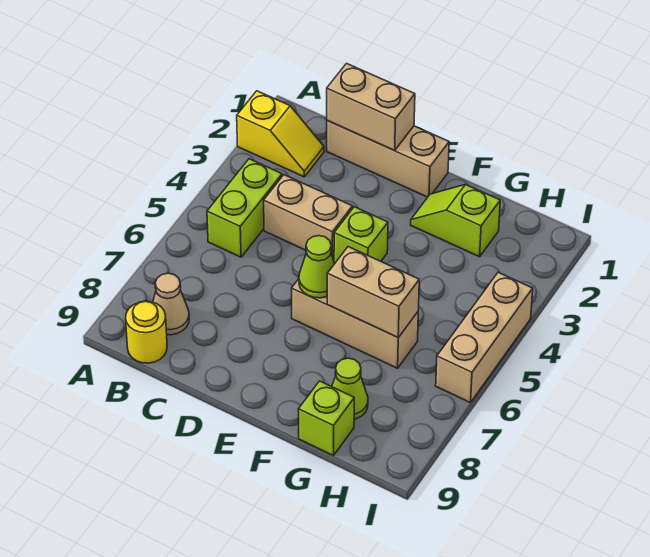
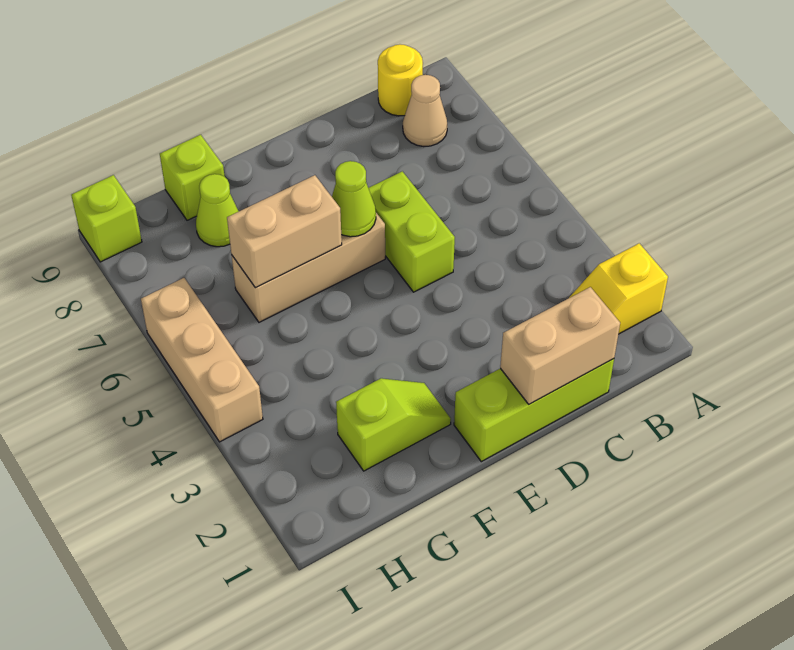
lime 1x2 brick [207,159,282,257] -> lime 1x2 brick moved to [369,171,455,292]
tan 1x3 brick [327,121,449,197] -> lime 1x3 brick [454,359,614,462]
tan 1x2 brick [264,175,353,260] -> none
lime 1x1 brick [334,207,388,263] -> lime 1x1 brick moved to [71,175,142,262]

